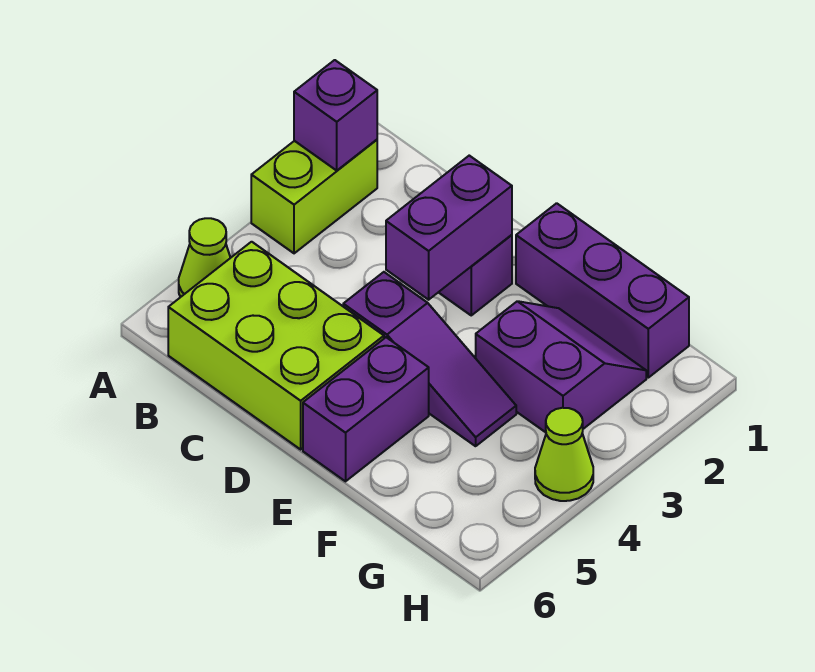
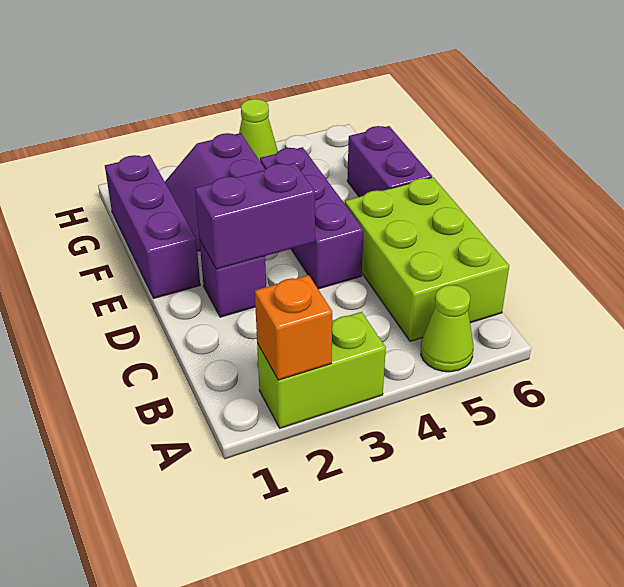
purple 1x1 brick [294,60,377,170] -> orange 1x1 brick [255,275,332,380]
purple 1x3 slope [343,272,516,446] -> purple 1x3 brick [260,147,363,289]
purple 1x2 brick [303,337,429,481] -> purple 1x2 brick turned to [347,126,432,197]

